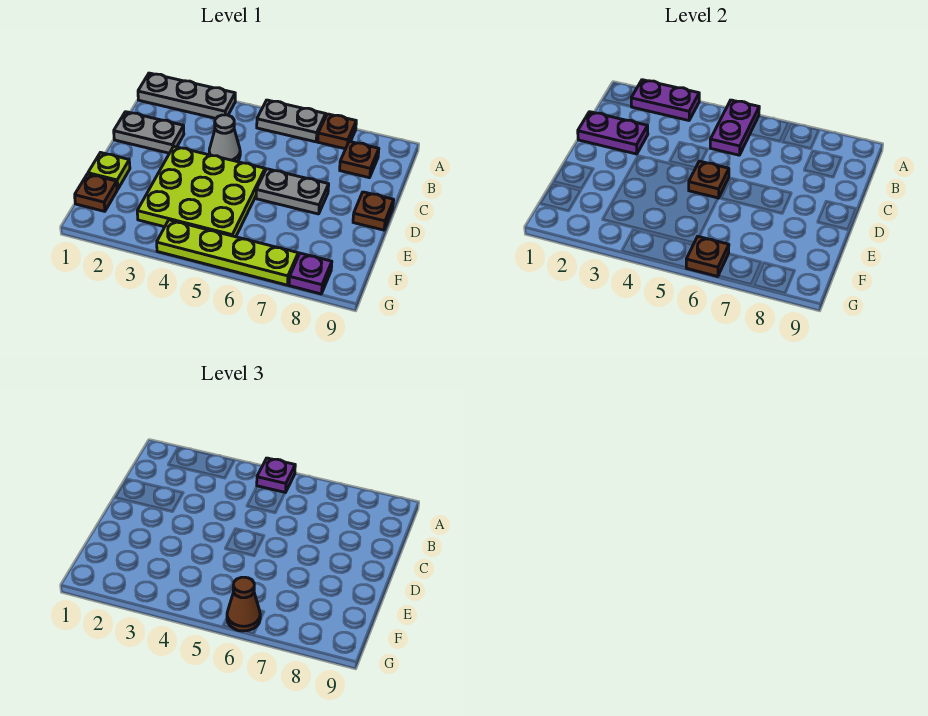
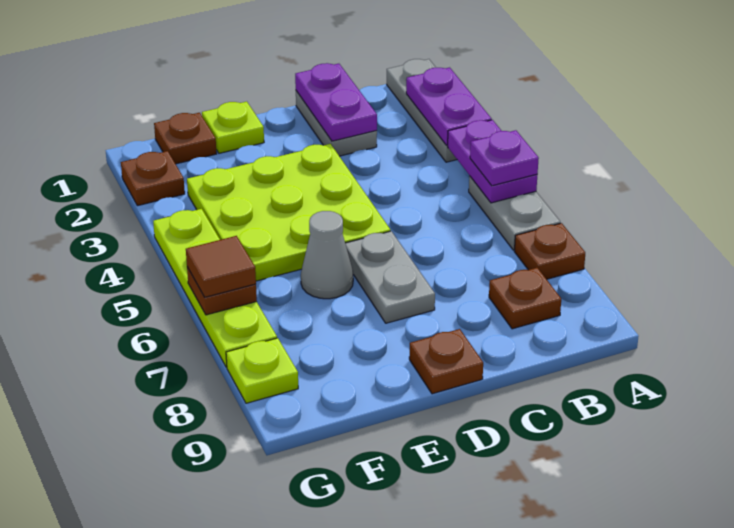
purple 1x2 plate [710,100,759,155] -> purple 1x2 plate turned to [448,120,537,203]
grey 1x1 cone [209,115,240,161] -> grey 1x1 cone moved to [301,211,353,299]
brown 1x1 plate [689,161,729,198] -> brown 1x1 plate moved to [121,151,185,206]
brown 1x1 cone [227,577,260,631] -> brown 1x1 tile [186,236,256,297]
purple 1x1 plate [289,253,332,294] -> lime 1x1 plate [226,338,298,403]

